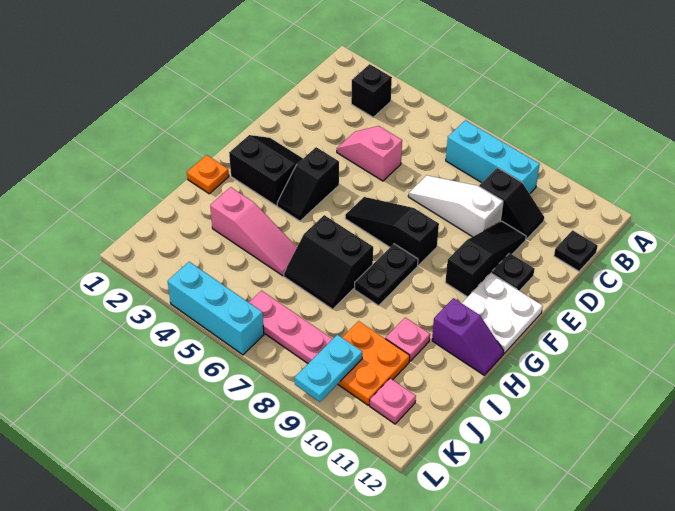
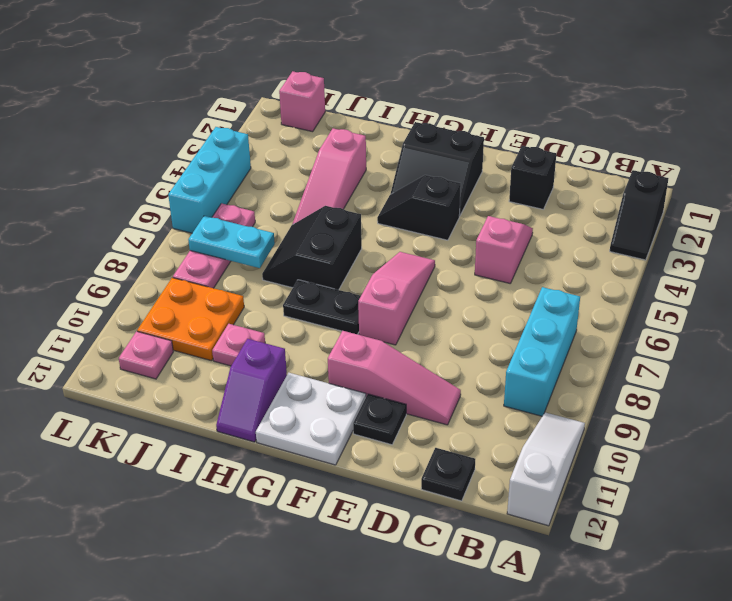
black 1x1 brick [351,64,392,117] -> black 1x1 brick moved to [509,146,556,209]
black 1x2 slope [479,168,544,239] -> black 1x2 slope moved to [610,170,668,260]
white 1x3 slope [408,175,503,237] -> white 1x3 slope moved to [507,412,585,526]
black 1x3 slope [445,221,526,297] -> pink 1x3 slope [328,331,461,425]
black 2x2 slope [229,135,303,206] -> black 2x2 slope turned to [391,122,484,216]
black 1x3 slope [345,197,439,265] -> pink 1x3 slope [358,252,435,345]
orange 1x1 plate [187,155,229,194] -> none
none -> pink 1x1 brick [279,71,325,132]
cyan 1x2 plate [295,335,362,402] -> cyan 1x2 plate moved to [188,216,275,268]

